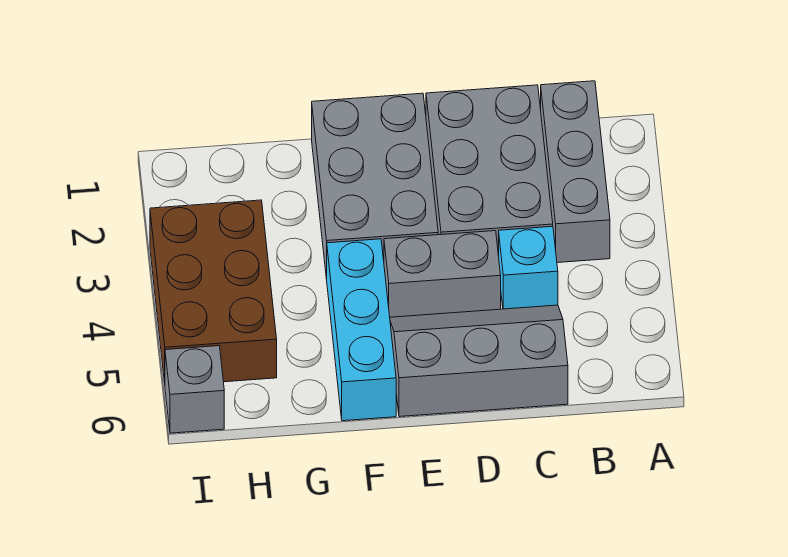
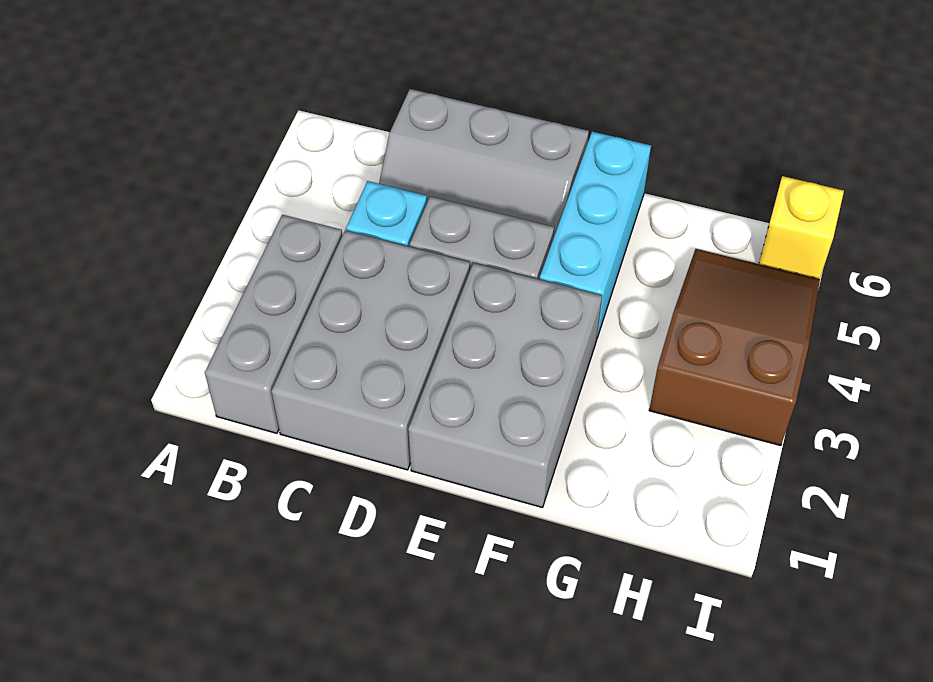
brown 2x3 brick [150,200,277,383] -> brown 2x3 slope [649,249,820,446]
grey 1x1 brick [165,346,224,433] -> yellow 1x1 brick [759,176,844,279]

